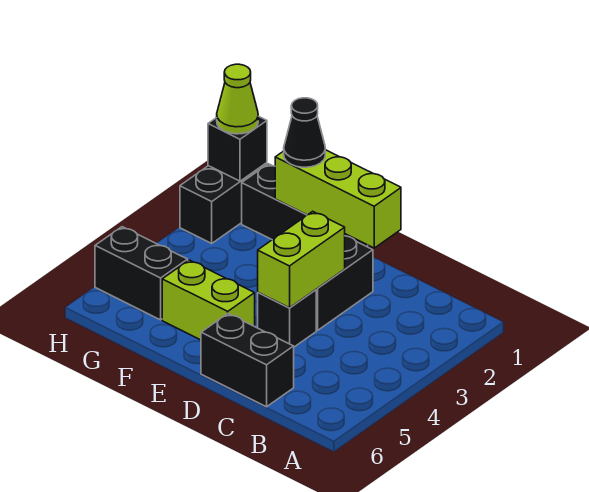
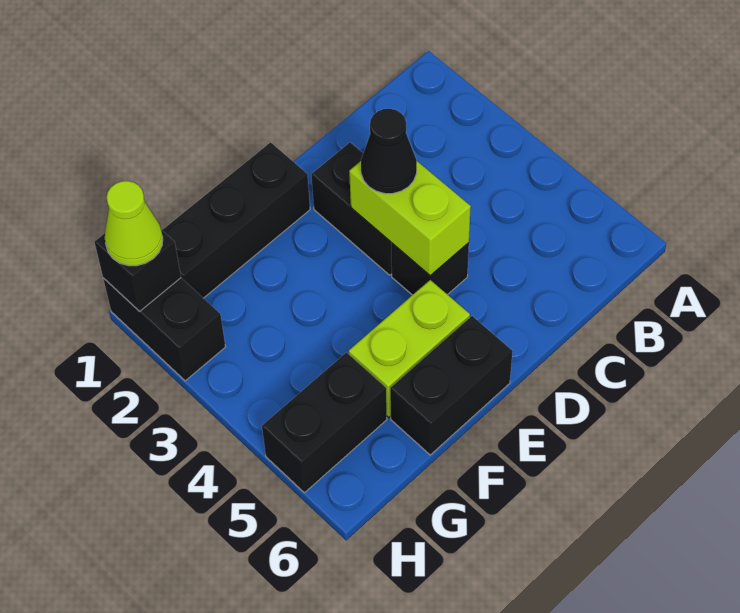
black 1x2 brick [201,314,294,407] -> black 1x2 brick moved to [390,316,513,455]
lime 1x3 brick [275,150,401,248] -> none
black 1x1 cone [284,98,325,167] -> black 1x1 cone moved to [361,109,417,194]

